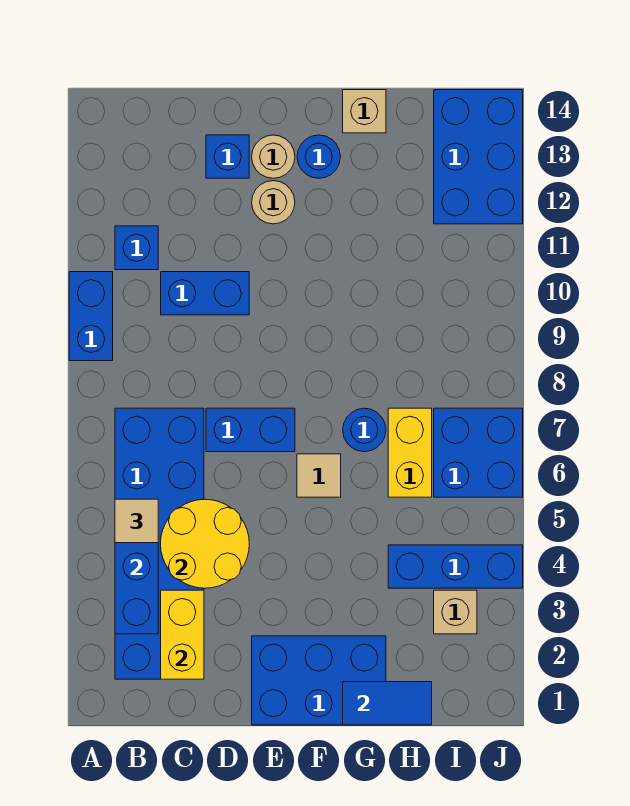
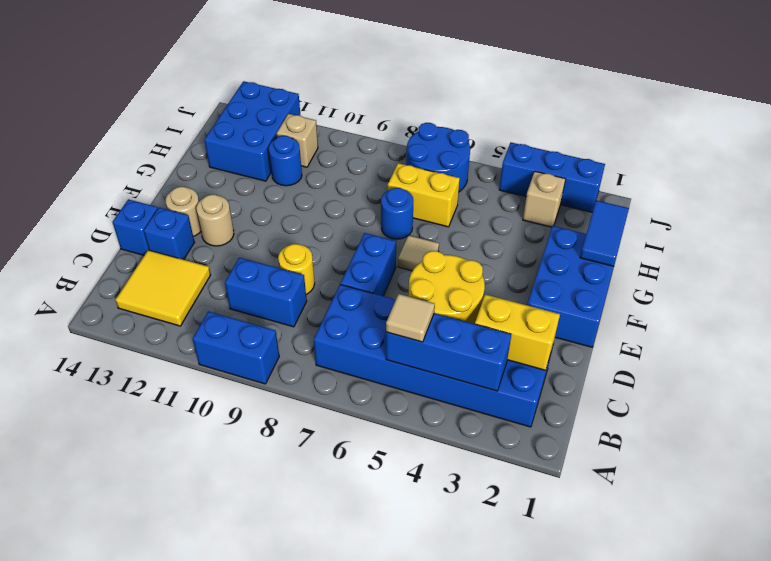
blue 1x1 brick [115,226,158,270] -> blue 1x1 brick moved to [112,199,158,255]
none -> yellow 2x2 tile [115,250,211,326]
blue 1x2 brick [161,272,249,315] -> blue 1x2 brick turned to [225,258,307,327]
none -> yellow 1x1 round brick [278,244,315,295]
blue 1x1 round brick [297,135,340,178] -> blue 1x1 round brick moved to [269,136,302,186]
tan 1x1 brick [343,90,386,133] -> tan 1x1 brick moved to [277,114,318,167]
blue 1x3 brick [388,545,523,588] -> blue 1x3 brick turned to [499,142,605,212]
blue 2x2 brick [434,408,523,497] -> blue 2x2 round brick [406,123,470,192]
blue 2x3 brick [434,90,523,224] -> blue 2x3 brick turned to [204,81,300,181]

